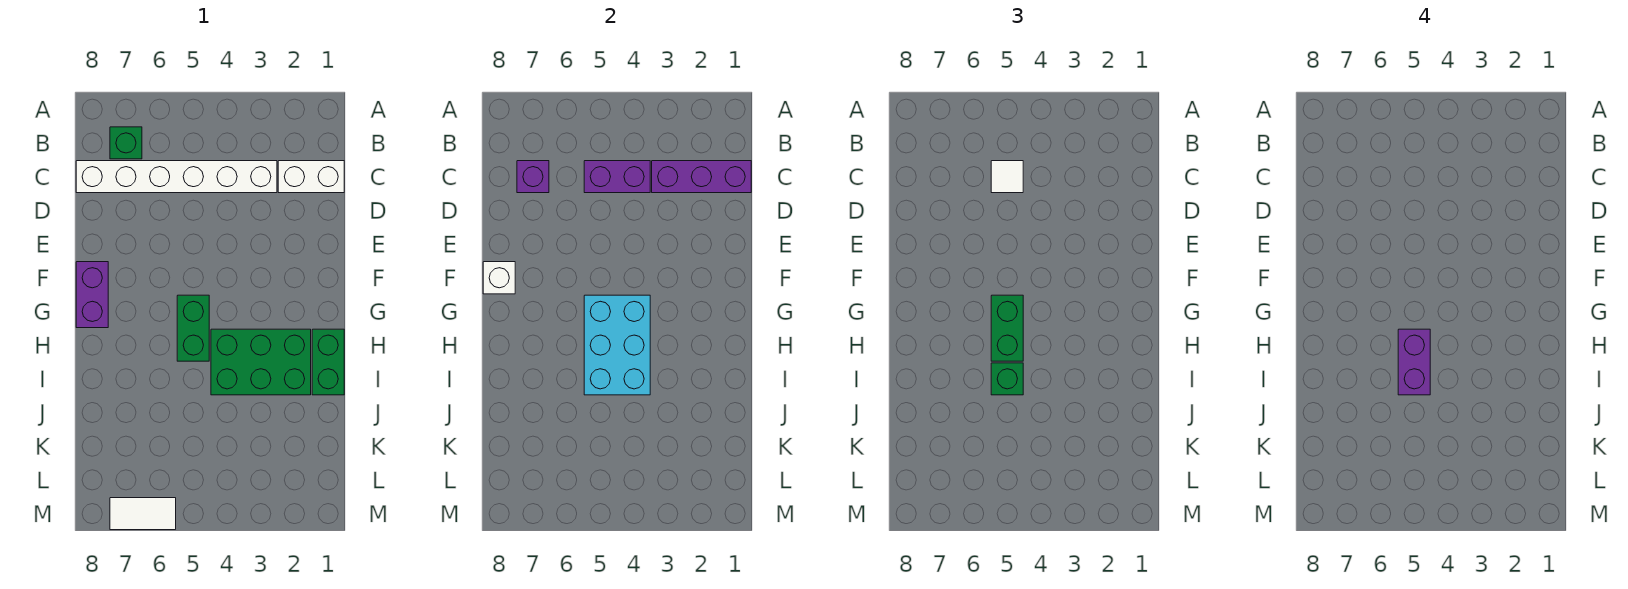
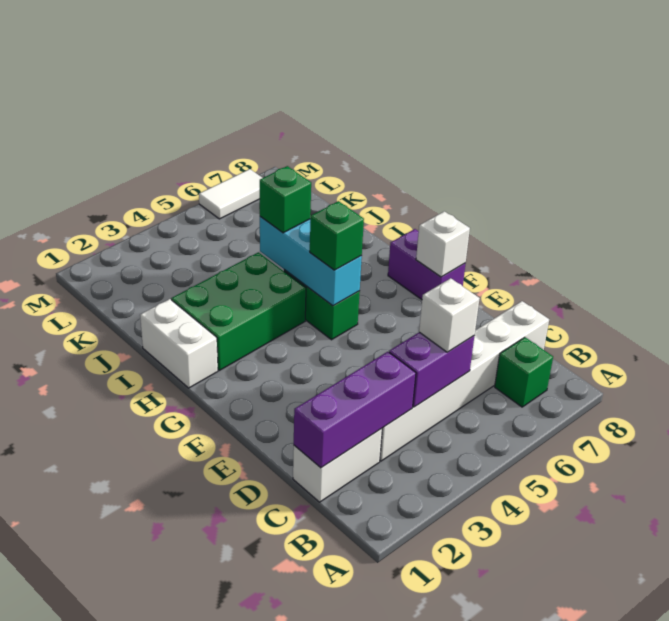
white 1x1 tile [991,161,1023,193] -> white 1x1 brick [419,278,480,352]
purple 1x1 brick [517,161,549,193] -> none
cyan 2x3 brick [584,295,650,395] -> cyan 1x3 brick [260,217,362,306]
green 1x2 brick [991,295,1023,361] -> green 1x1 brick [310,201,364,270]
green 1x2 brick [312,329,344,395] -> white 1x2 brick [140,299,218,388]
purple 1x2 brick [1398,329,1430,395] -> none

